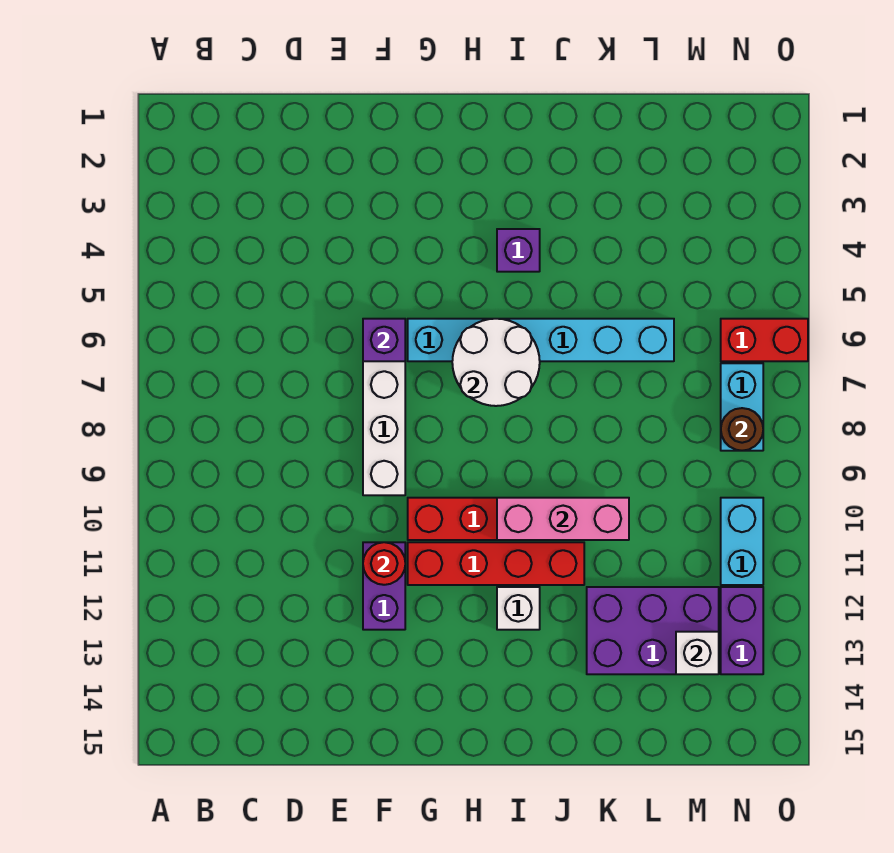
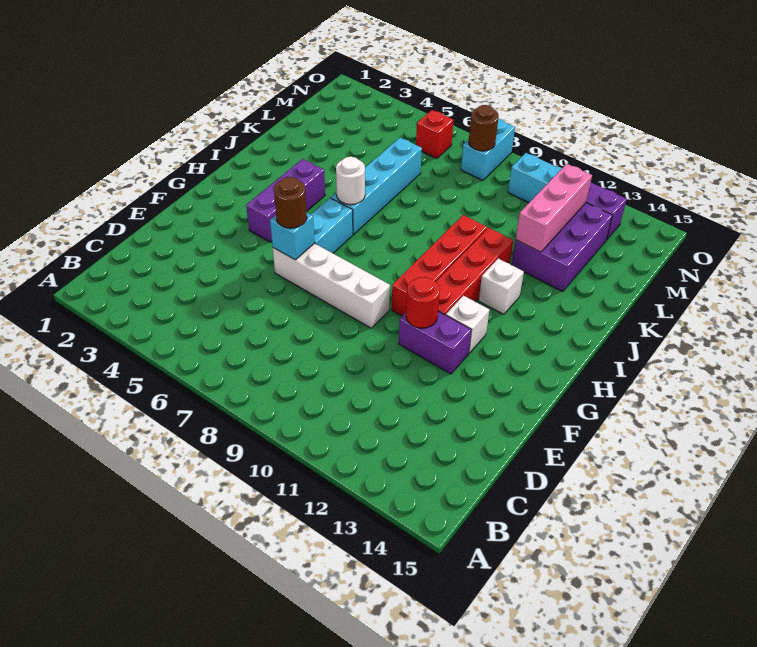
purple 1x1 brick [363,319,405,361] -> cyan 1x1 brick [270,213,315,260]
none -> brown 1x1 round brick [274,177,307,228]
white 2x2 round brick [452,319,540,406] -> white 1x1 round brick [336,157,365,205]
purple 1x1 brick [497,229,540,272] -> purple 1x3 brick [246,159,325,242]
pink 1x3 brick [497,498,629,540] -> pink 1x3 brick moved to [516,164,592,252]
white 1x1 brick [676,632,719,674] -> white 1x1 brick moved to [446,296,490,353]
red 1x2 brick [721,319,808,361] -> red 1x1 brick [416,110,454,158]
cyan 1x2 brick [721,363,763,451] -> cyan 1x2 brick turned to [461,119,515,180]

